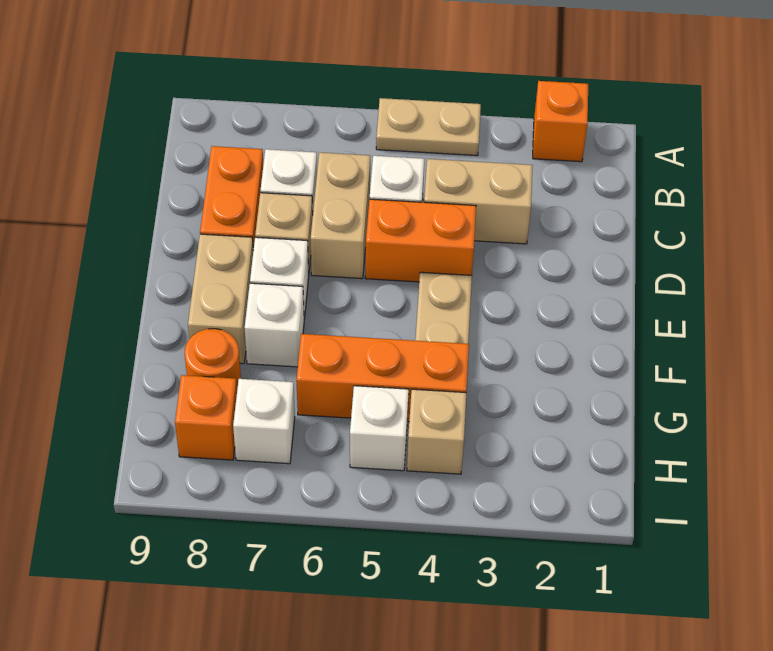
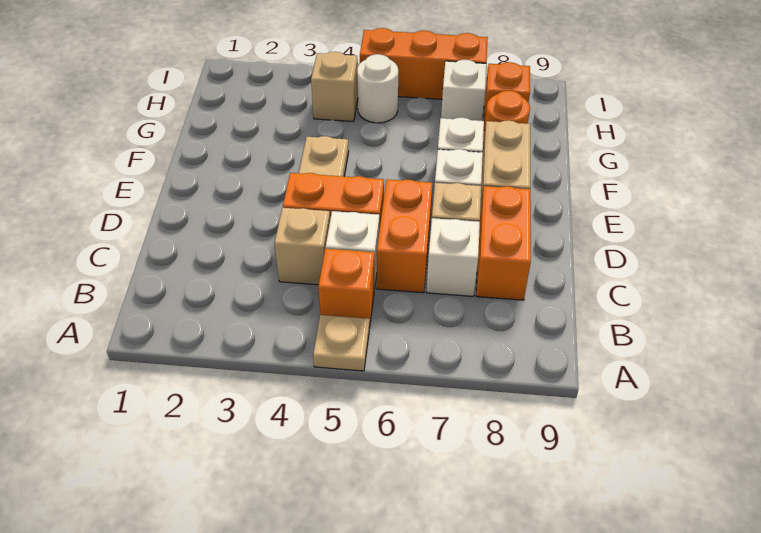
orange 1x1 brick [533,81,588,162] -> orange 1x1 brick moved to [318,249,374,328]
tan 1x2 plate [376,98,481,156] -> tan 1x1 plate [313,315,369,371]
tan 1x2 brick [424,159,533,244] -> tan 1x1 brick [274,208,330,285]
tan 1x2 brick [311,152,370,279] -> orange 1x2 brick [377,179,432,293]
orange 1x3 brick [296,334,469,422] -> orange 1x3 brick moved to [360,28,488,99]
white 1x1 brick [350,386,409,471] -> white 1x1 round brick [357,54,398,123]

